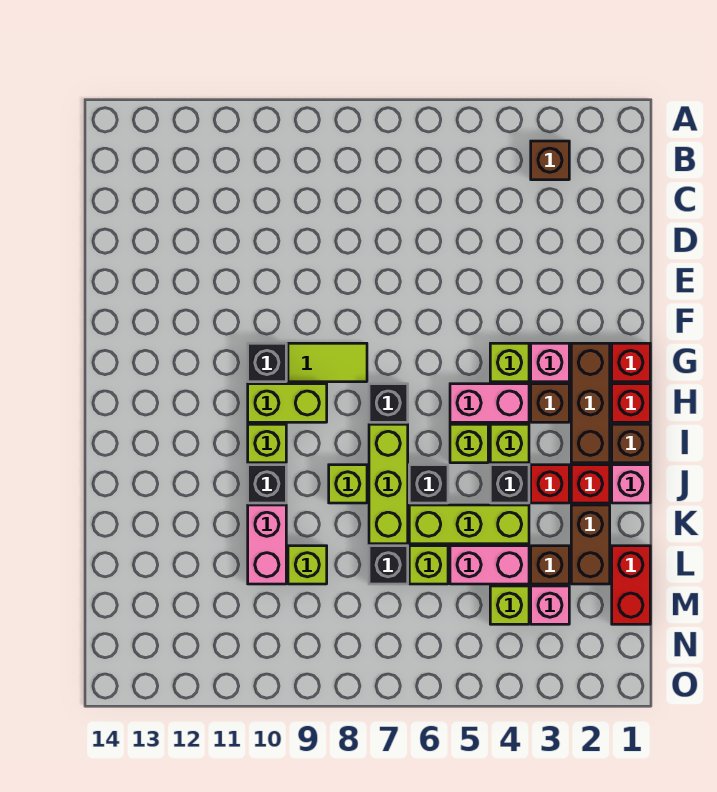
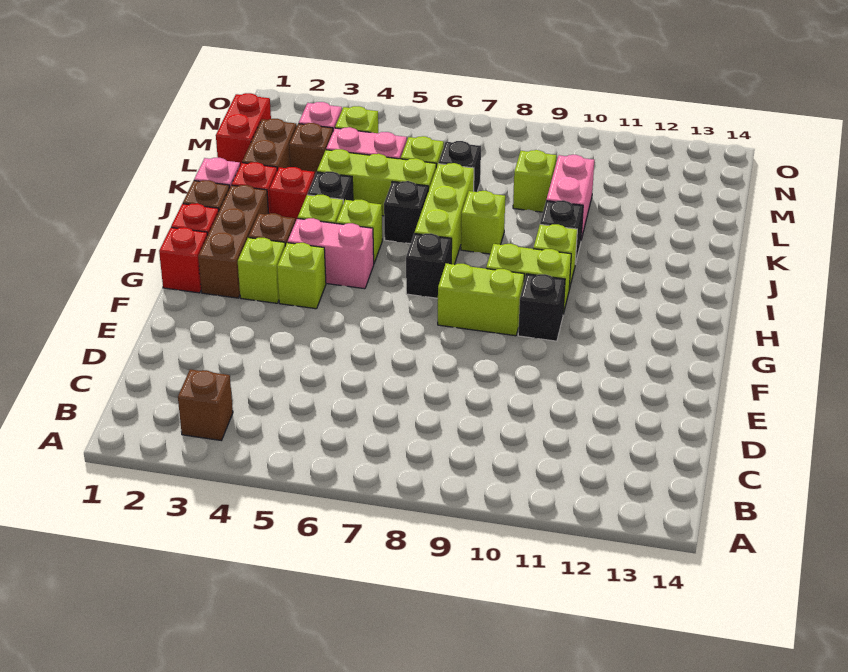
pink 1x1 brick [531,343,569,382] -> lime 1x1 brick [238,238,285,303]
lime 1x2 tile [288,343,367,382] -> lime 1x2 brick [438,263,524,336]

